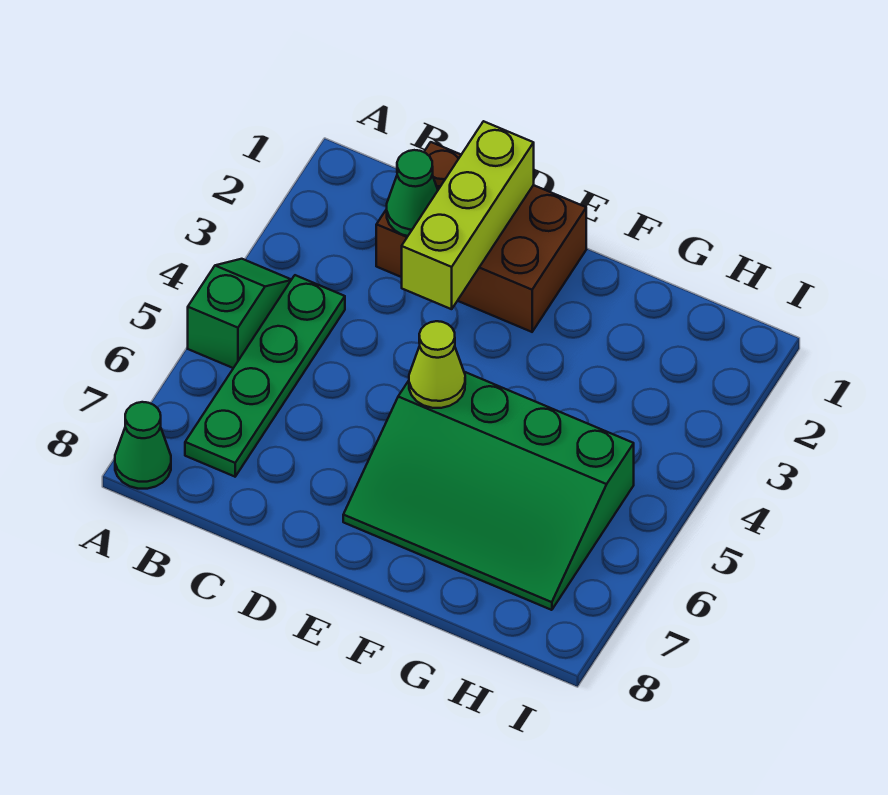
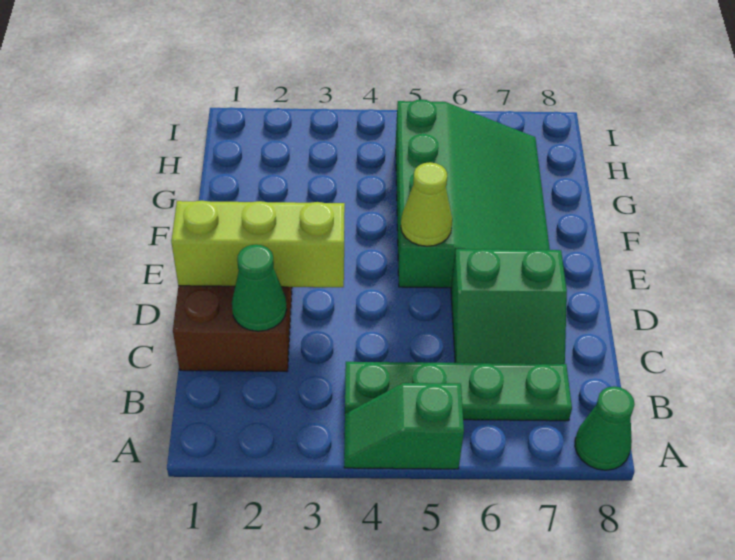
none -> green 2x2 slope [451,249,567,364]

